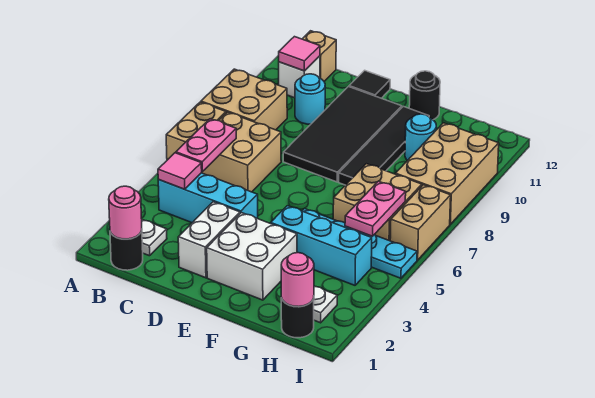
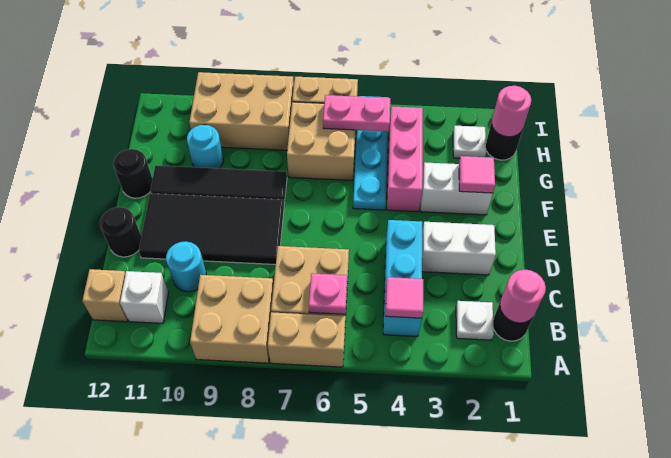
pink 1x2 plate [176,119,236,171] -> pink 1x1 plate [309,273,347,314]
pink 1x1 tile [279,37,320,71] -> pink 1x1 tile moved to [459,156,495,193]
black 1x1 tile [349,70,390,98] -> black 1x1 round brick [100,207,141,257]
white 2x2 brick [207,213,297,300] -> white 1x2 brick [421,162,493,215]
cyan 1x3 brick [271,206,372,285] -> pink 1x3 brick [387,106,423,212]

